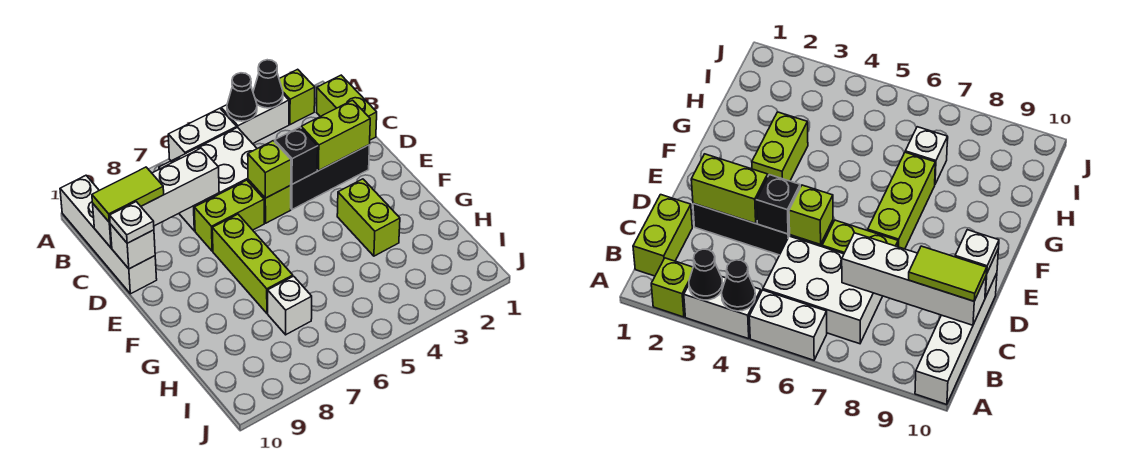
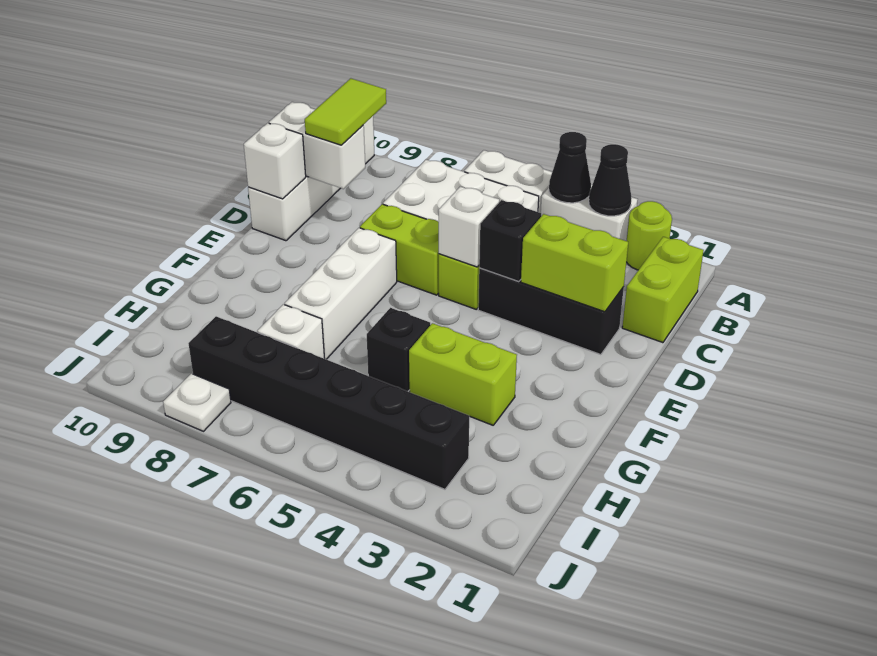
lime 1x1 brick [279,69,315,125] -> lime 1x1 round brick [626,201,672,270]
white 1x4 brick [93,148,219,248] -> white 1x2 brick [269,102,365,189]
lime 1x2 tile [92,167,164,222] -> lime 1x2 tile turned to [305,78,386,145]
lime 1x1 brick [248,141,291,198] -> white 1x1 brick [439,187,499,267]
white 1x1 plate [110,202,154,243] -> white 1x1 plate moved to [163,374,231,431]
lime 1x3 brick [212,214,293,313] -> white 1x3 brick [285,228,397,359]
lime 1x2 brick [337,179,400,256] -> lime 1x2 brick turned to [409,323,517,425]
none -> black 1x1 brick [367,308,430,391]
none -> black 1x6 brick [188,316,469,489]

